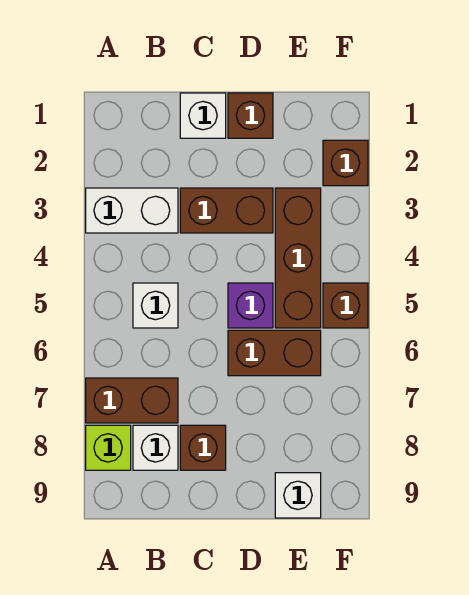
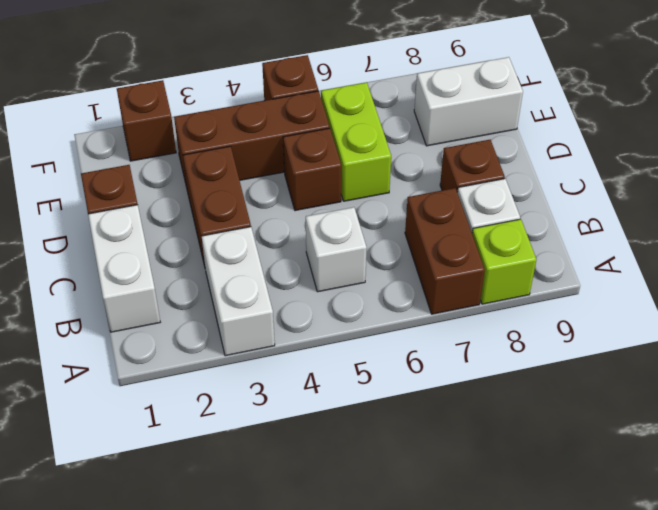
white 1x1 brick [180,93,226,138] -> white 1x2 brick [88,205,160,332]
purple 1x1 brick [228,283,273,328] -> brown 1x1 brick [283,128,341,211]
brown 1x2 brick [228,330,321,376] -> lime 1x2 brick [321,82,391,201]
white 1x1 brick [275,473,321,518] -> white 1x2 brick [414,57,523,146]

